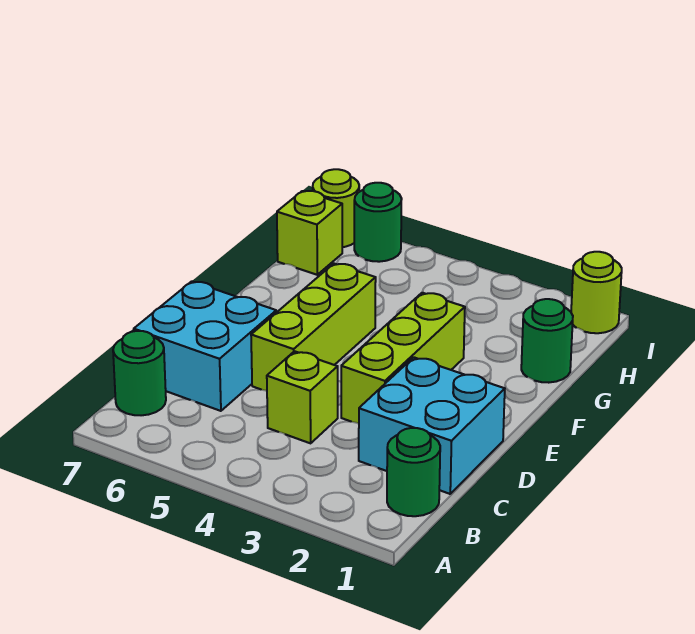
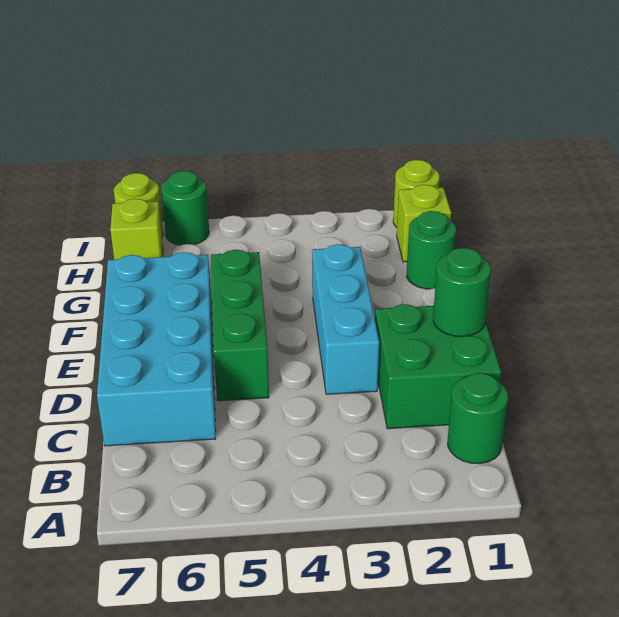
green 1x1 round brick [113,331,166,415] -> green 1x1 round brick moved to [433,248,491,337]
cyan 2x2 brick [359,357,505,494] -> green 2x2 brick [375,304,501,429]
lime 1x1 brick [267,351,338,443] -> lime 1x1 brick moved to [397,185,451,262]
cyan 2x2 brick [134,281,276,411] -> cyan 2x4 brick [97,252,216,446]
lime 1x3 brick [341,293,465,424] -> cyan 1x3 brick [312,244,379,394]
lime 1x3 brick [251,264,376,391] -> green 1x3 brick [211,250,269,401]

